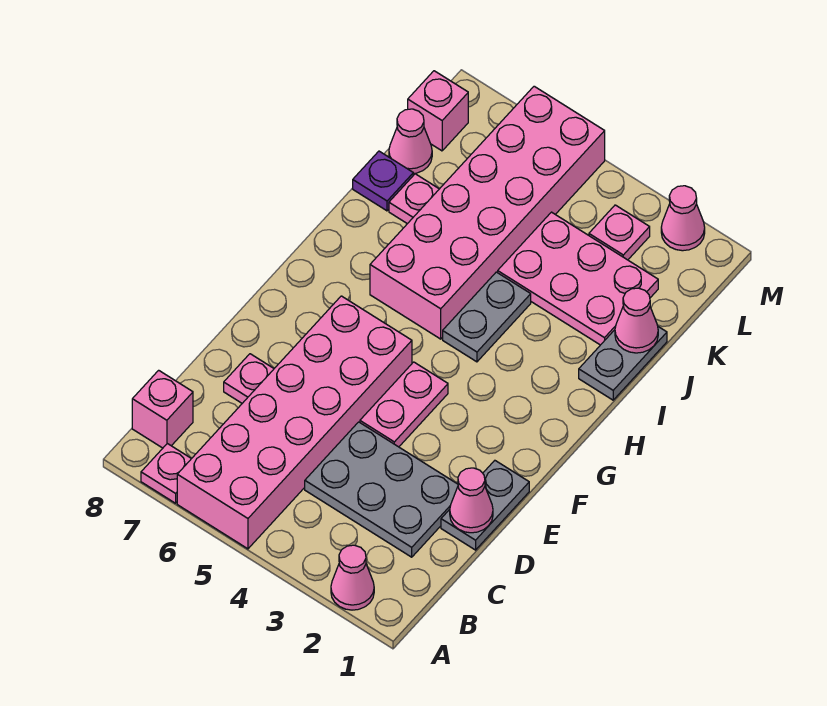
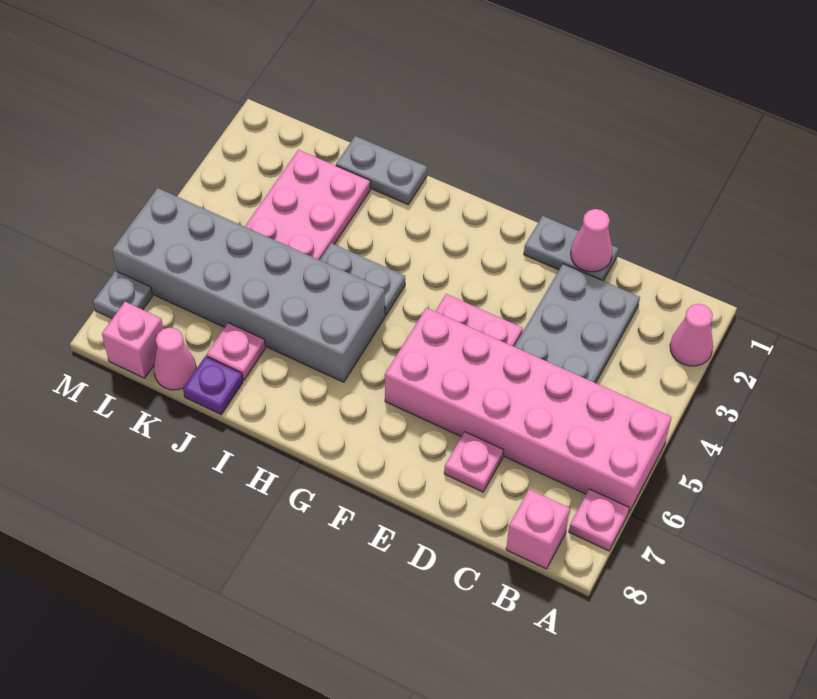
pink 2x6 brick [370,86,605,339] -> grey 2x6 brick [112,188,385,382]
pink 1x1 cone [615,288,658,353] -> none
pink 1x1 plate [589,205,650,260] -> none
pink 1x1 cone [661,186,705,251] -> none
none -> grey 1x1 plate [93,271,152,319]

